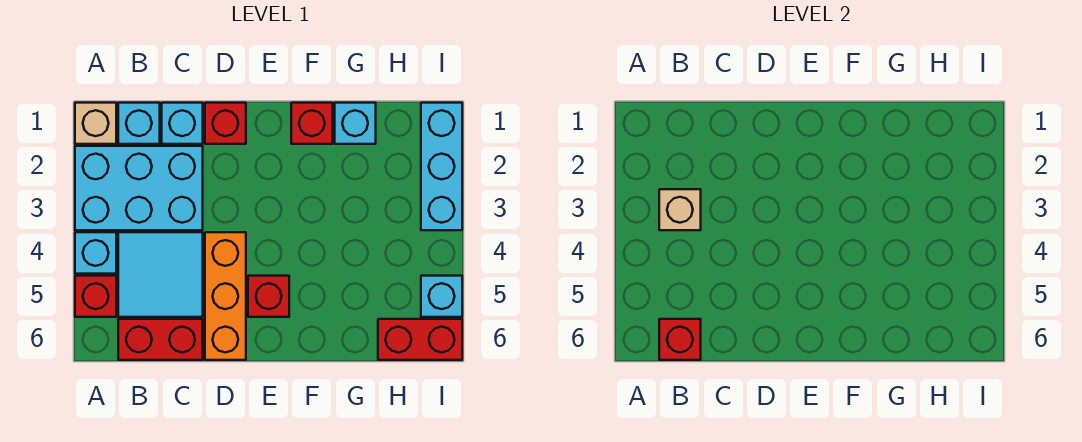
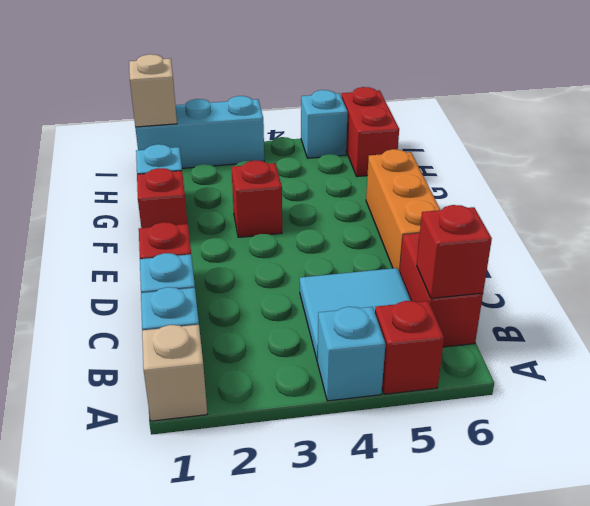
cyan 2x3 brick [75,146,203,230] -> none
tan 1x1 brick [659,189,701,230] -> tan 1x1 brick moved to [129,54,177,127]
orange 1x3 brick [205,232,246,360] -> orange 1x3 brick turned to [366,149,440,272]
red 1x1 brick [248,276,289,317] -> red 1x1 brick moved to [231,160,282,237]

